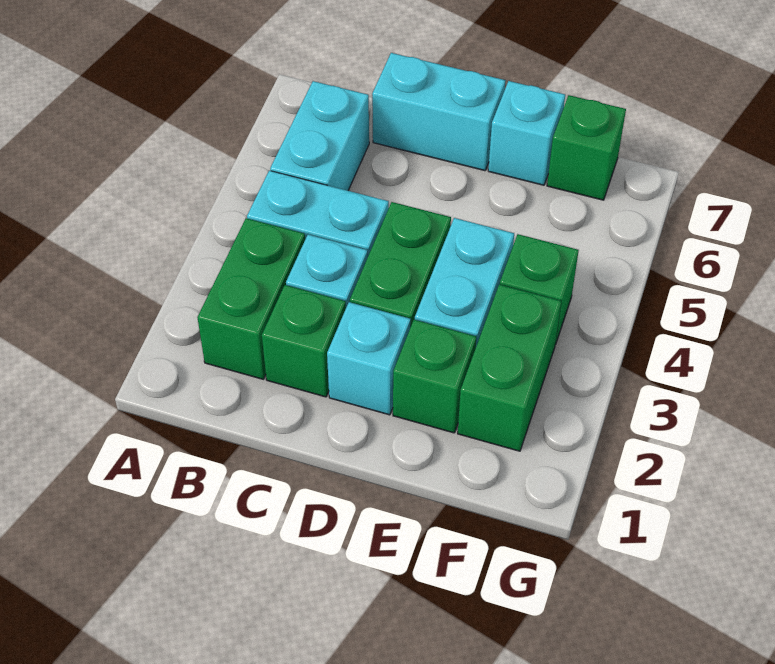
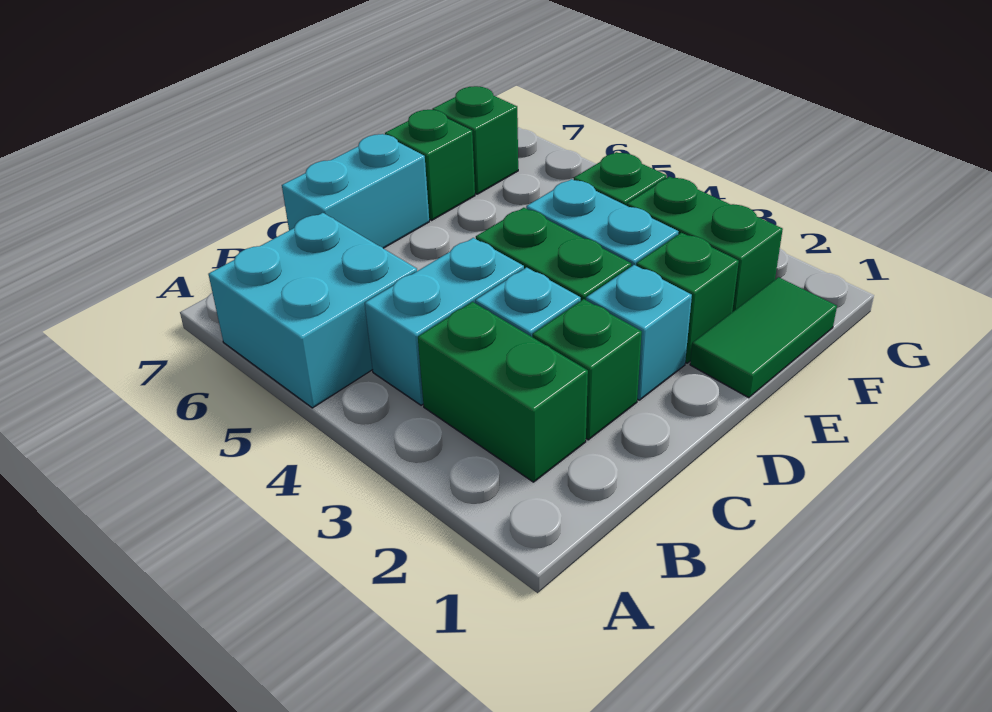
cyan 1x2 brick [270,81,369,191] -> cyan 2x2 brick [208,213,417,408]
none -> green 1x2 tile [690,277,837,398]
cyan 1x1 brick [488,81,565,185] -> green 1x1 brick [385,110,475,220]

